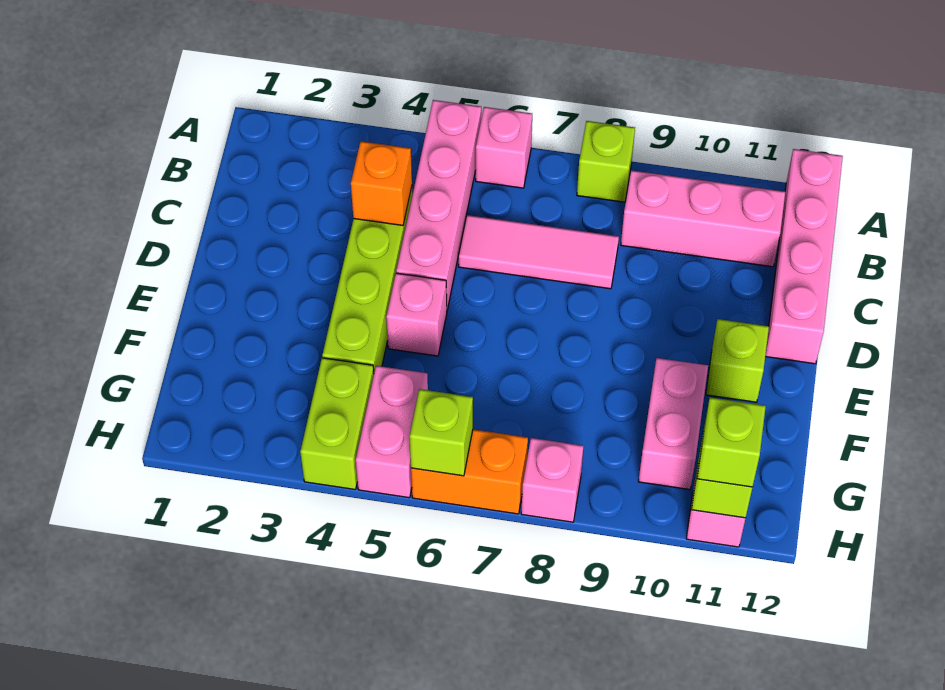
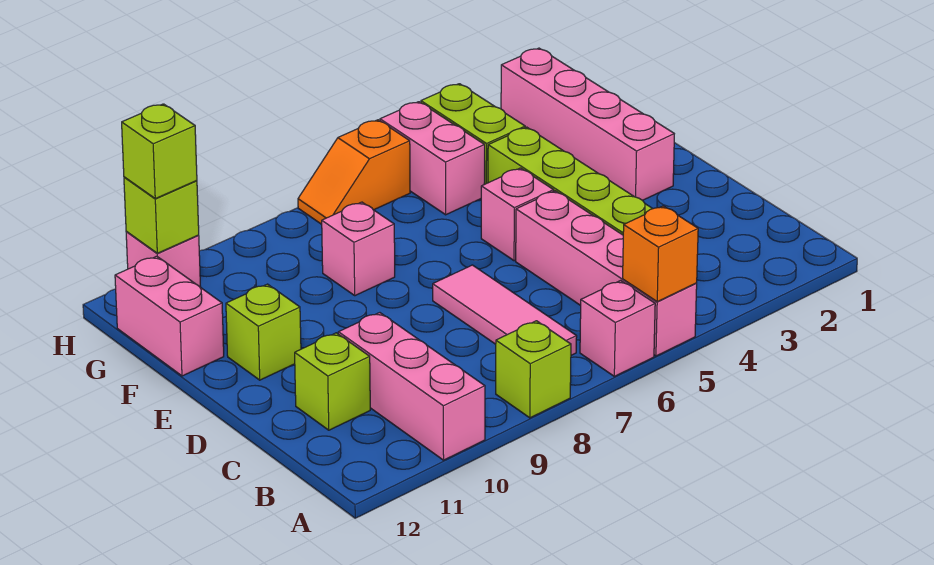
pink 1x4 brick [765,149,843,364] -> pink 1x4 brick moved to [501,48,674,200]
pink 1x3 brick [621,170,785,267] -> pink 1x3 brick turned to [338,313,485,460]
orange 1x1 brick [351,141,412,225] -> orange 1x1 brick moved to [623,206,698,302]
pink 1x3 tile [458,215,619,289] -> pink 1x3 tile turned to [433,265,577,355]
pink 1x2 brick [638,358,708,490] -> pink 1x2 brick moved to [115,256,224,376]
orange 1x2 brick [411,429,528,514] -> orange 1x2 slope [298,120,410,224]
lime 1x1 brick [409,389,473,476] -> lime 1x1 brick moved to [295,333,370,430]
pink 1x1 brick [521,438,584,522] -> pink 1x1 brick moved to [322,202,395,296]

